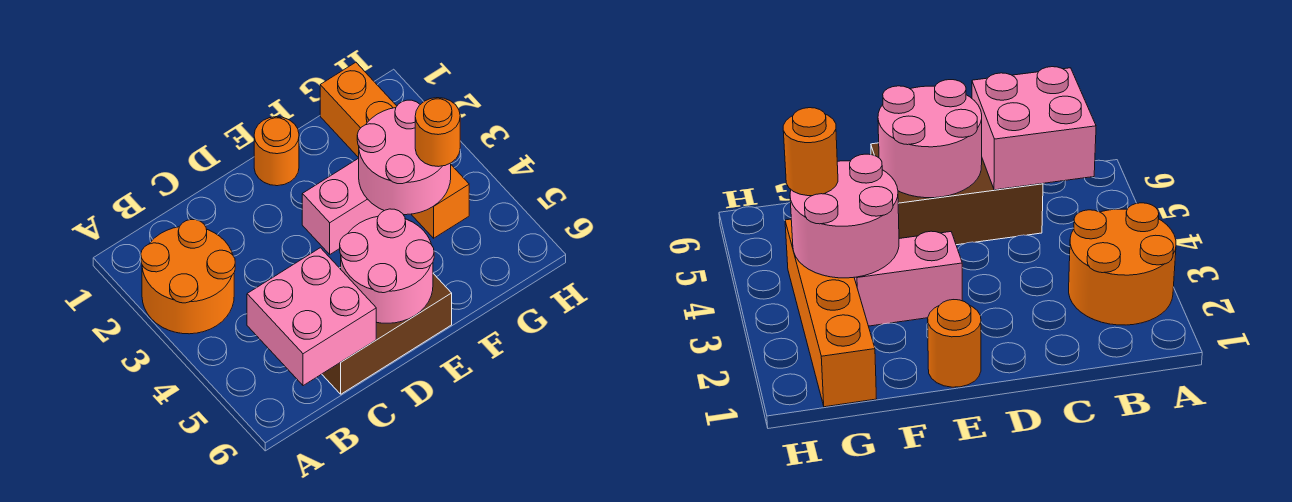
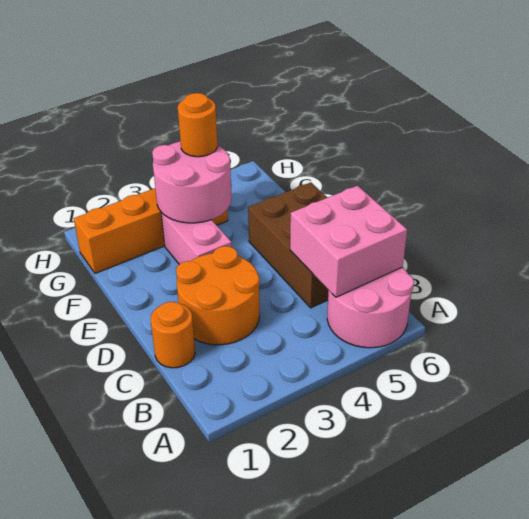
orange 2x2 round brick [141,220,235,334] -> orange 2x2 round brick moved to [176,246,260,345]
pink 2x2 round brick [340,209,434,323] -> pink 2x2 round brick moved to [327,267,414,348]
orange 1x1 round brick [254,117,299,186] -> orange 1x1 round brick moved to [151,302,195,368]

